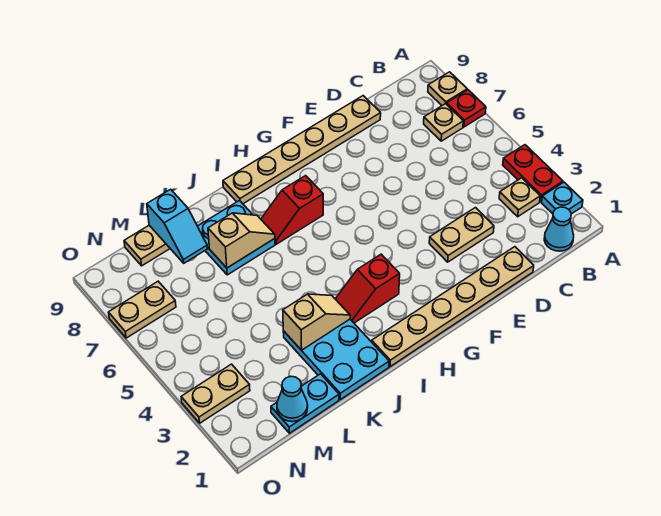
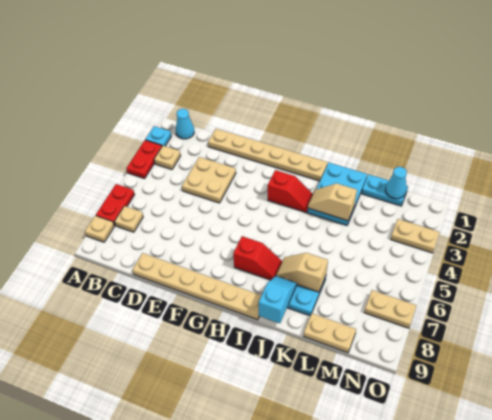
red 1x1 plate [447,90,486,127] -> red 1x2 plate [96,184,135,226]
tan 1x2 plate [429,208,494,262] -> tan 2x2 plate [182,157,236,203]
cyan 1x2 slope [147,189,207,263] -> cyan 1x2 slope moved to [259,276,297,323]

